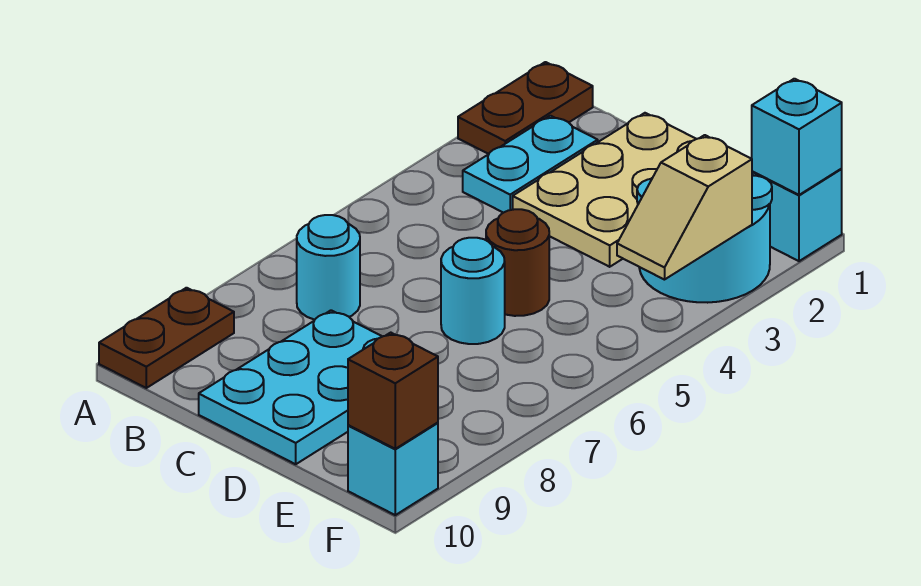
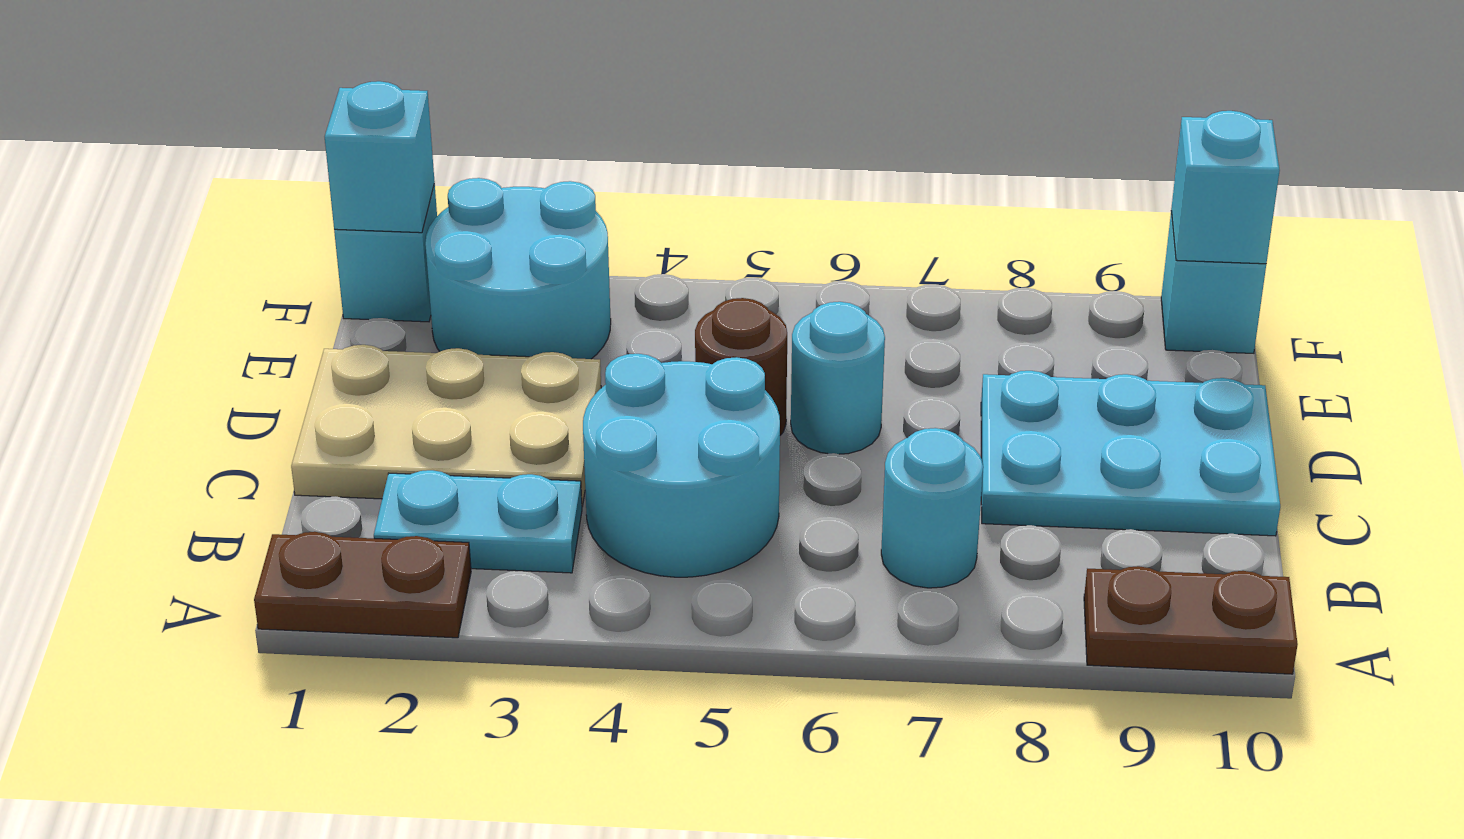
none -> cyan 2x2 round brick [583,354,780,577]
tan 1x2 slope [617,135,752,280] -> none
brown 1x1 brick [348,333,438,449] -> cyan 1x1 brick [1171,111,1280,264]

